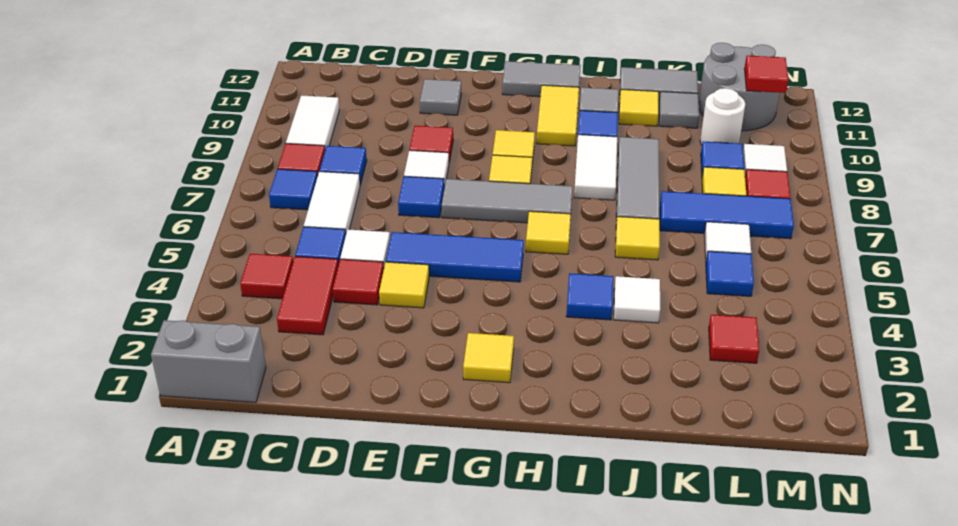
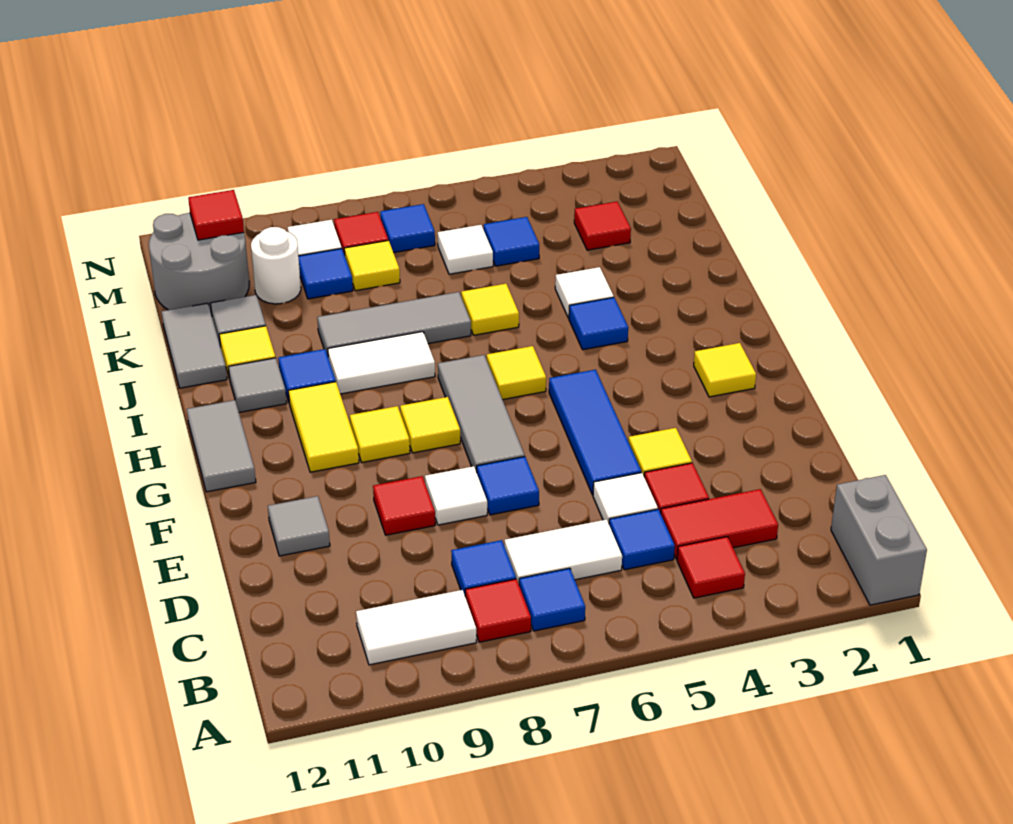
yellow 1x2 tile [537,85,579,146] -> yellow 1x2 tile turned to [288,382,359,472]
blue 1x3 tile [660,191,794,239] -> blue 1x1 tile [380,204,435,253]

